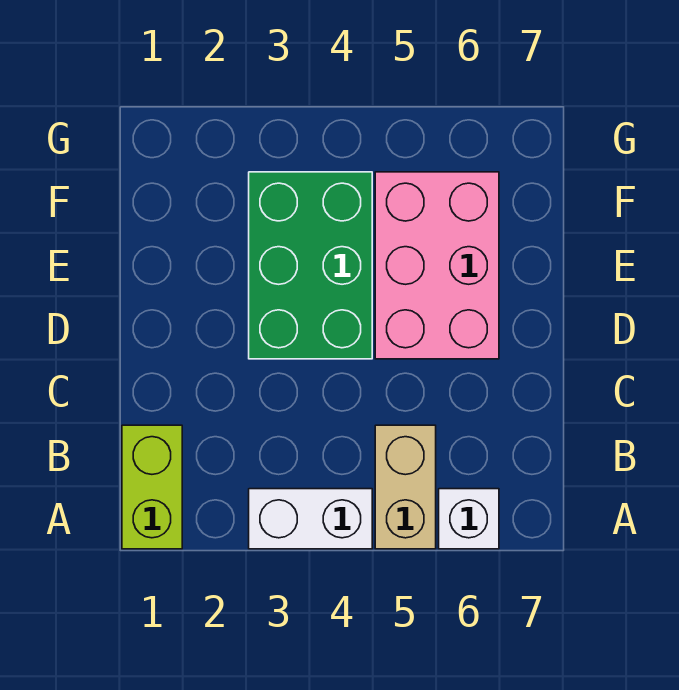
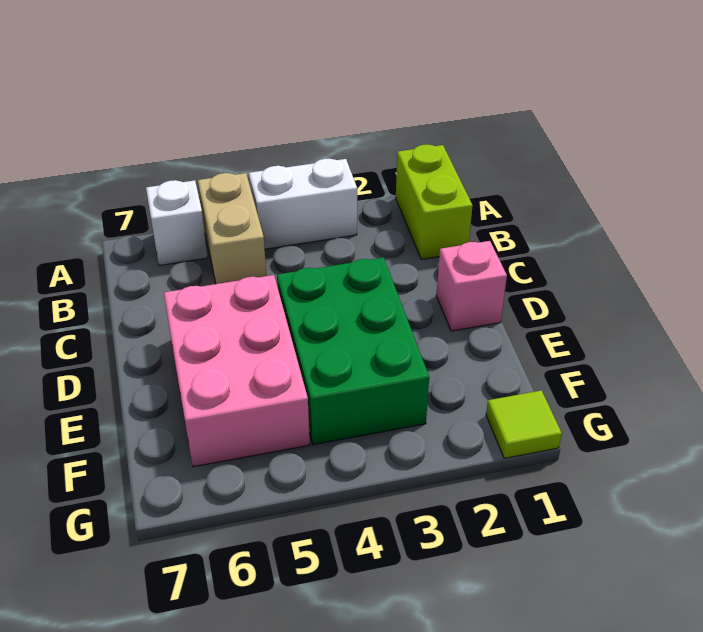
none -> pink 1x1 brick [436,241,507,331]
none -> lime 1x1 tile [486,390,562,458]

